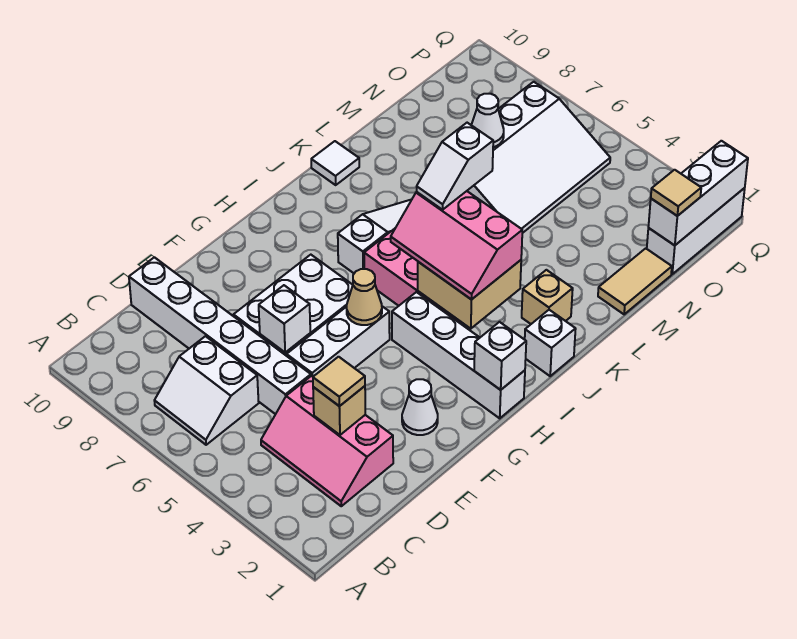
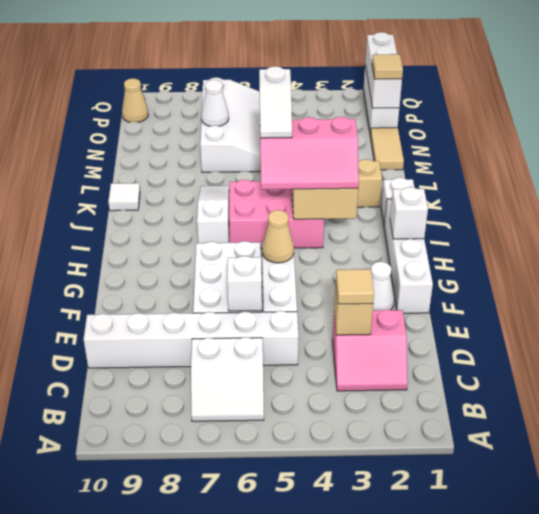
pink 2x3 slope [261,375,393,506] -> pink 2x2 slope [332,309,408,391]
white 1x4 brick [392,292,525,418] -> white 1x4 brick turned to [384,199,433,313]
none -> tan 1x1 cone [122,78,148,122]

